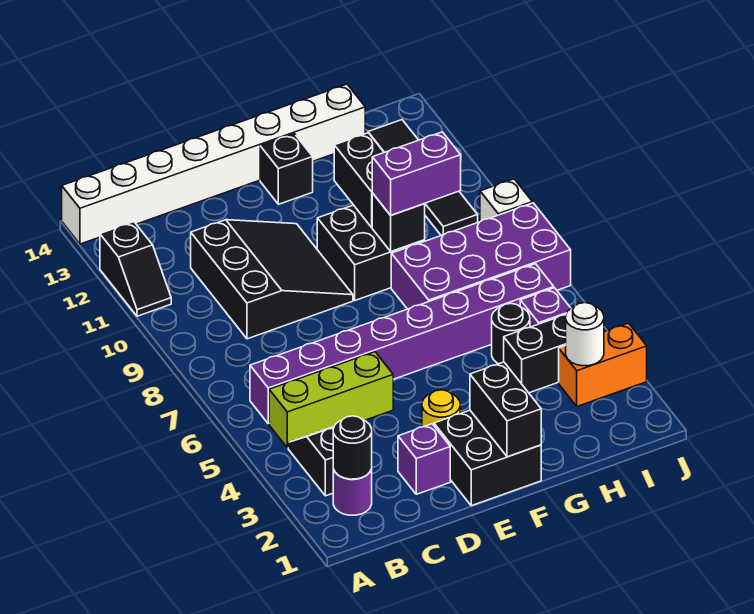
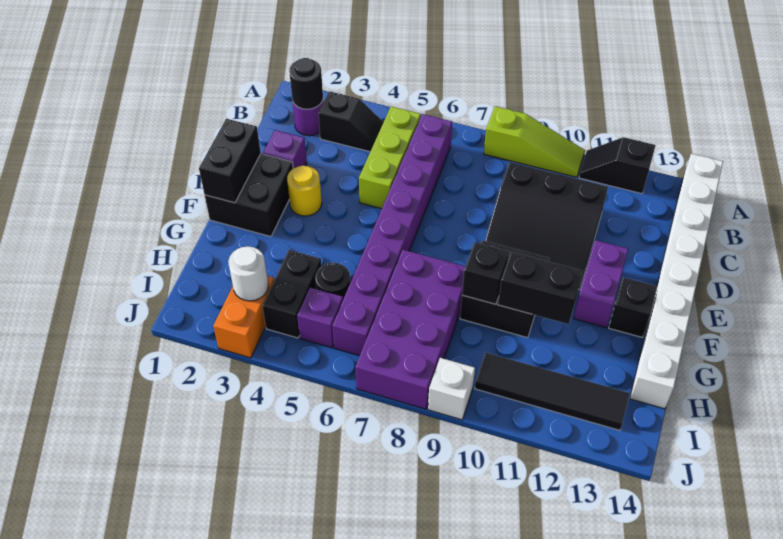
none -> lime 1x3 slope [484,106,585,177]
black 1x2 brick [470,362,541,457] -> black 1x2 brick turned to [199,119,261,203]
purple 1x2 brick [372,132,461,215] -> purple 1x2 brick moved to [573,240,628,328]

